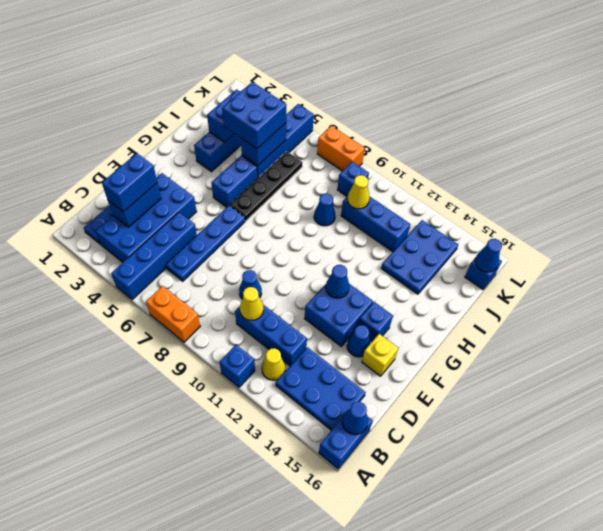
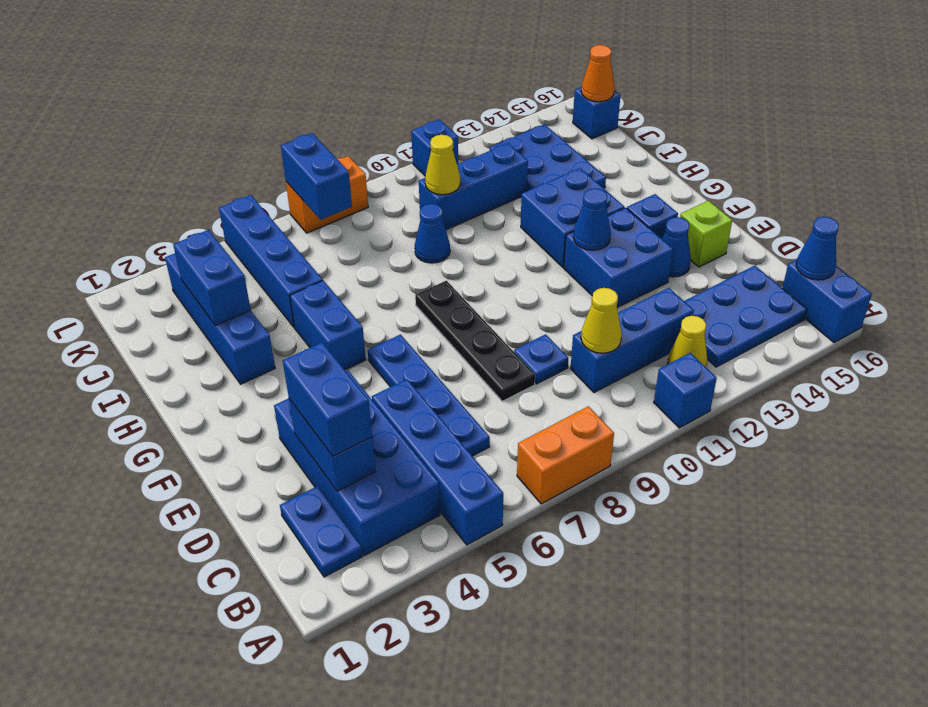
blue 1x1 cone [239,270,262,299] -> blue 1x1 plate [514,334,568,384]
yellow 1x1 brick [362,334,398,376] -> lime 1x1 brick [680,201,732,267]
black 1x4 plate [229,151,302,221] -> black 1x4 plate moved to [415,281,535,401]
blue 2x2 brick [222,82,286,149] -> blue 2x2 brick moved to [521,168,624,267]
blue 1x2 brick [241,123,286,166] -> blue 1x2 brick moved to [281,133,352,220]
blue 1x1 brick [337,162,369,196] -> blue 1x1 brick moved to [411,119,458,175]
blue 1x1 cone [475,239,502,272] -> orange 1x1 cone [581,45,614,102]

